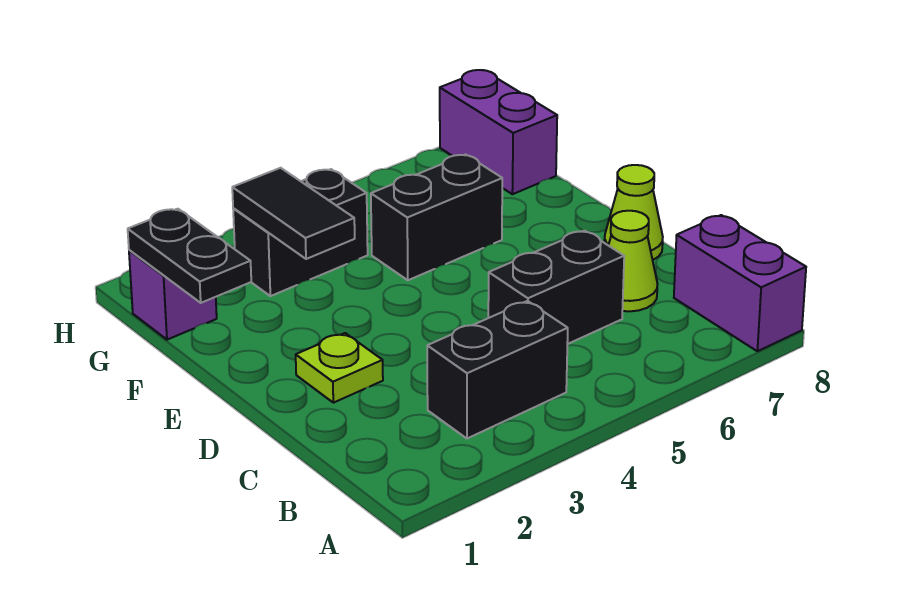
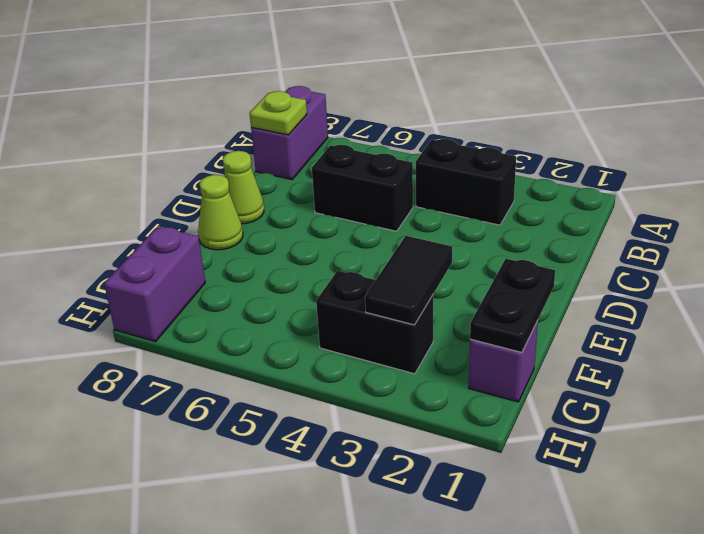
lime 1x1 cone [608,211,657,311] -> lime 1x1 cone moved to [198,175,243,250]
lime 1x1 plate [296,333,383,403] -> lime 1x1 plate moved to [250,91,307,135]
black 1x2 brick [371,155,502,280] -> none

